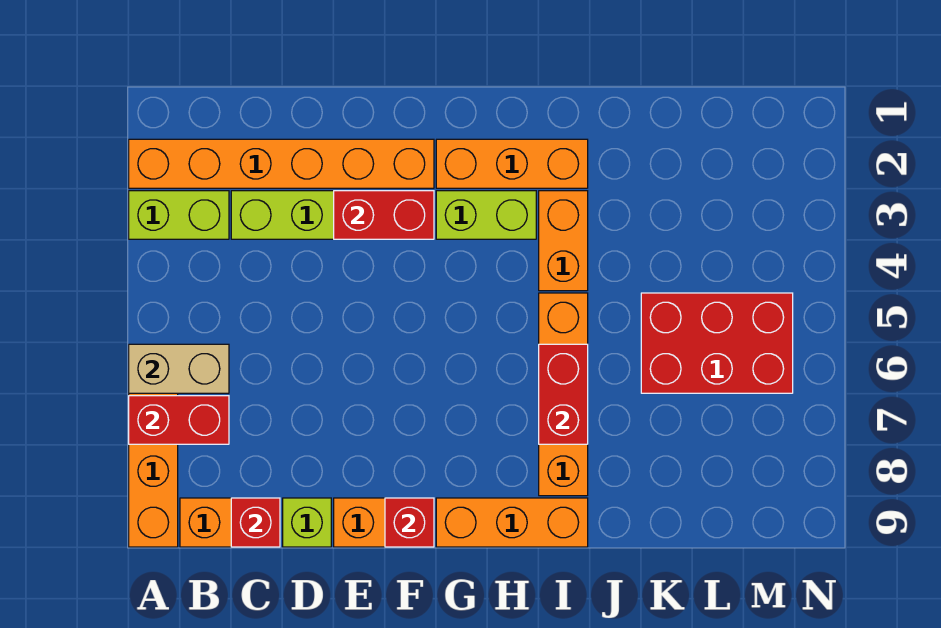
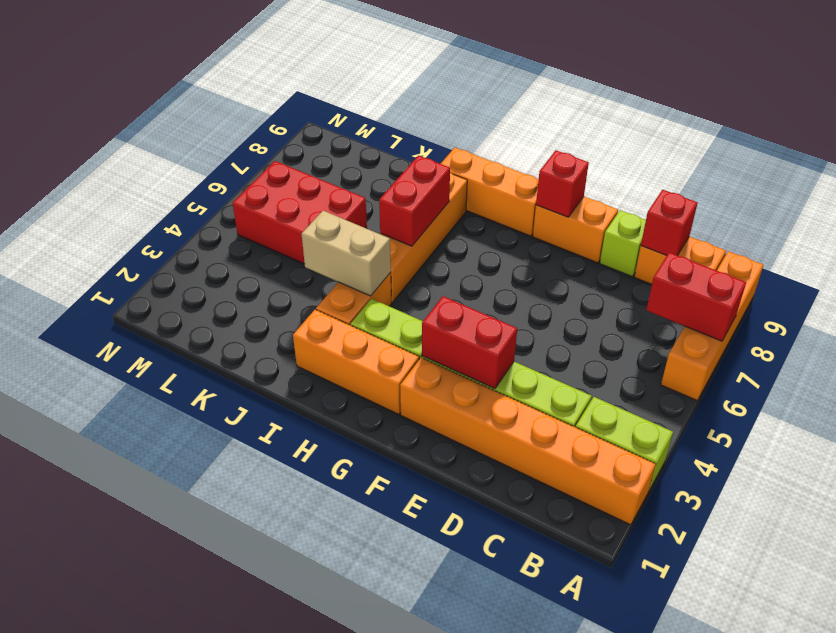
tan 1x2 brick [129,344,229,393] -> tan 1x2 brick moved to [302,211,391,296]

